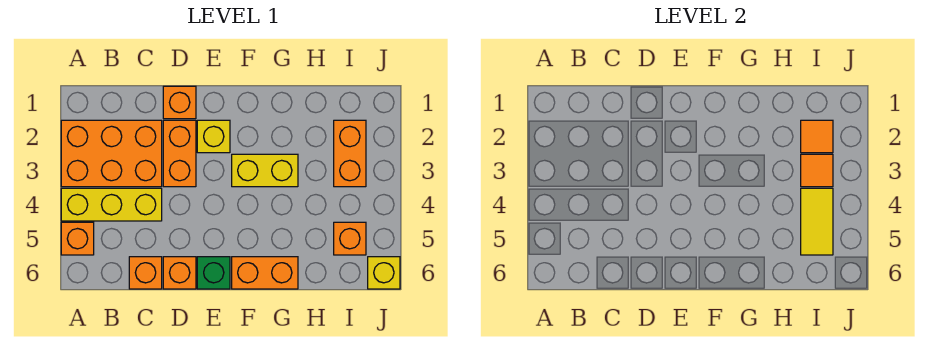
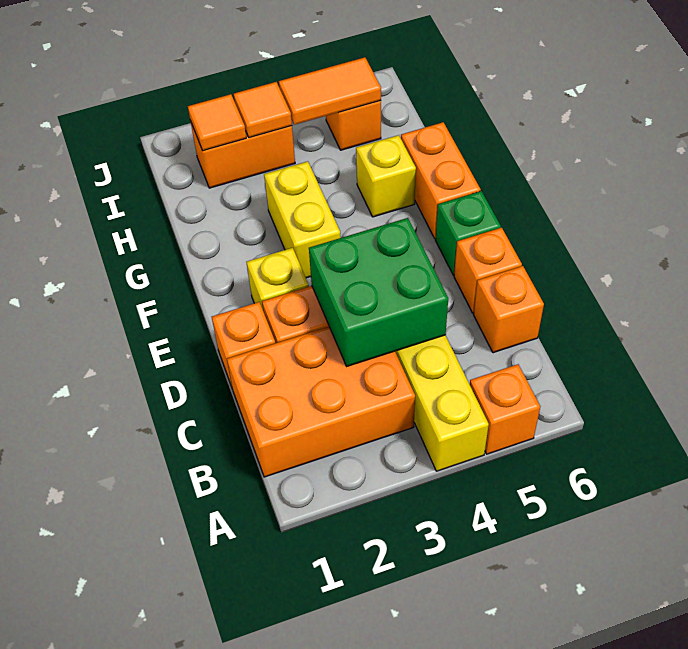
orange 2x3 brick [61,120,162,187] -> orange 2x3 brick turned to [227,327,415,477]
none -> green 2x2 brick [309,218,448,366]
yellow 1x2 tile [801,188,833,255] -> orange 1x2 tile [279,57,381,125]
yellow 1x1 brick [368,257,400,289] -> yellow 1x1 brick moved to [356,135,416,217]

